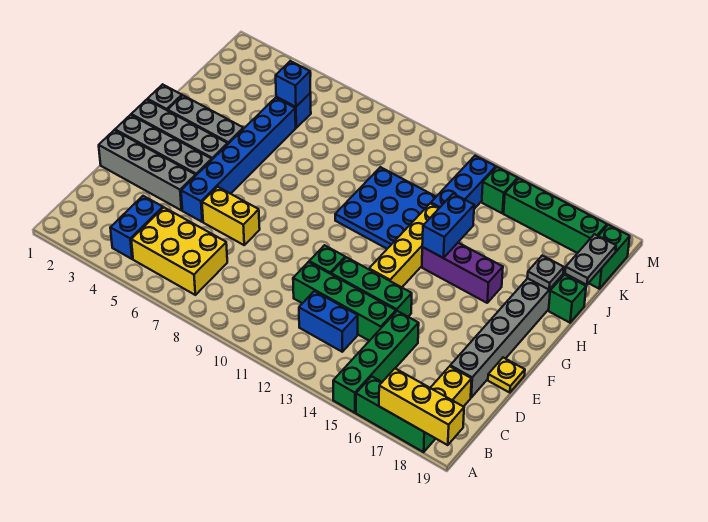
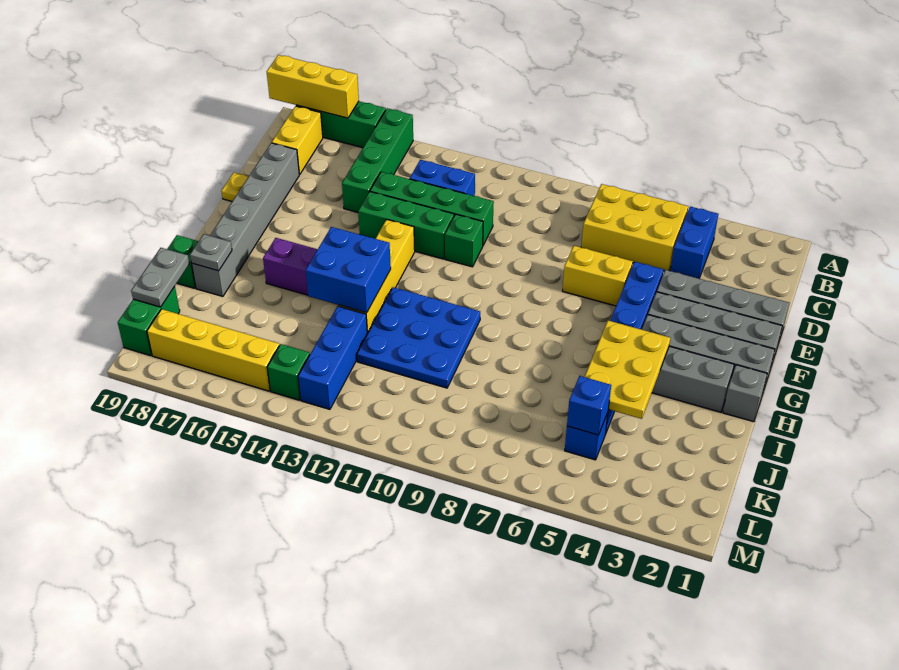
none -> yellow 2x3 plate [585,321,670,419]
blue 1x2 brick [422,194,474,258] -> blue 2x2 brick [306,227,391,313]
green 1x4 brick [504,179,607,253] -> yellow 1x4 brick [147,309,279,391]

